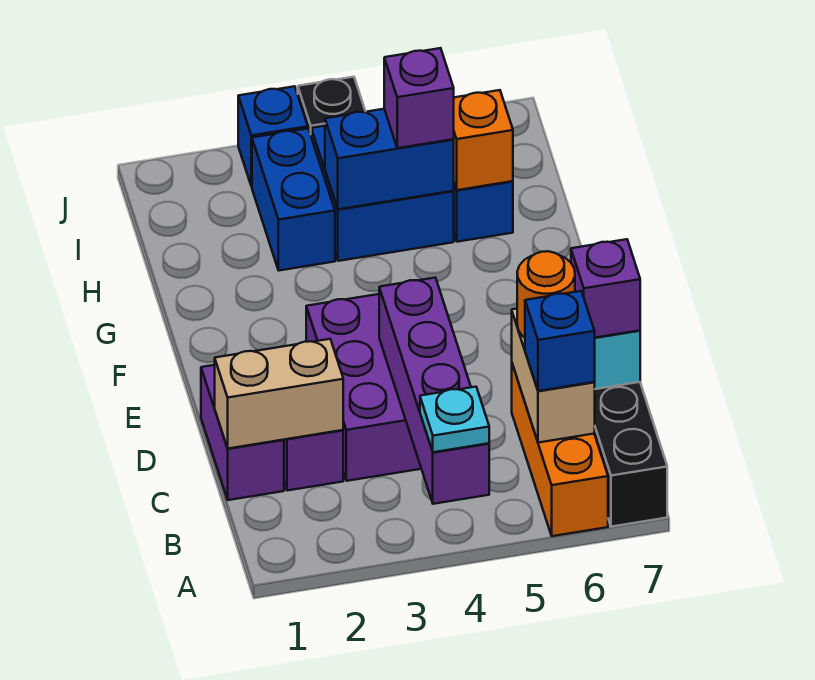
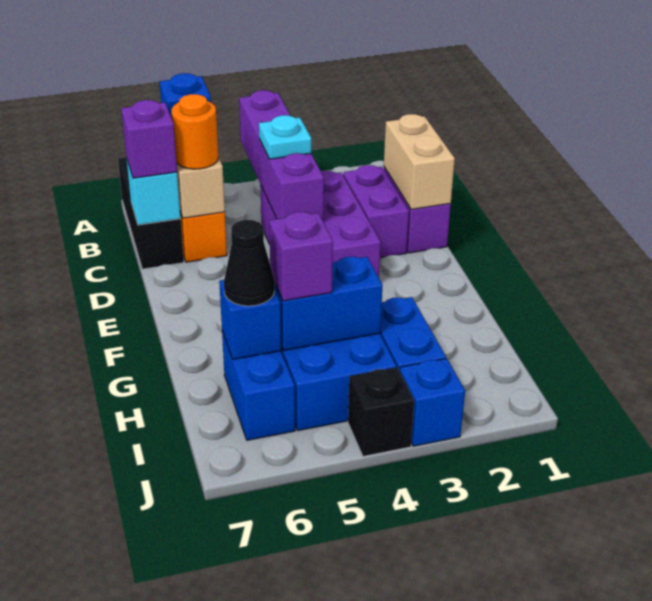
cyan 1x1 plate [420,387,489,452] -> cyan 1x1 plate moved to [259,115,311,159]
tan 1x2 brick [215,339,343,449] -> tan 1x2 brick turned to [384,114,455,209]
orange 1x1 brick [453,90,513,190] -> blue 1x1 brick [219,280,281,359]
none -> black 1x1 cone [224,220,275,306]

